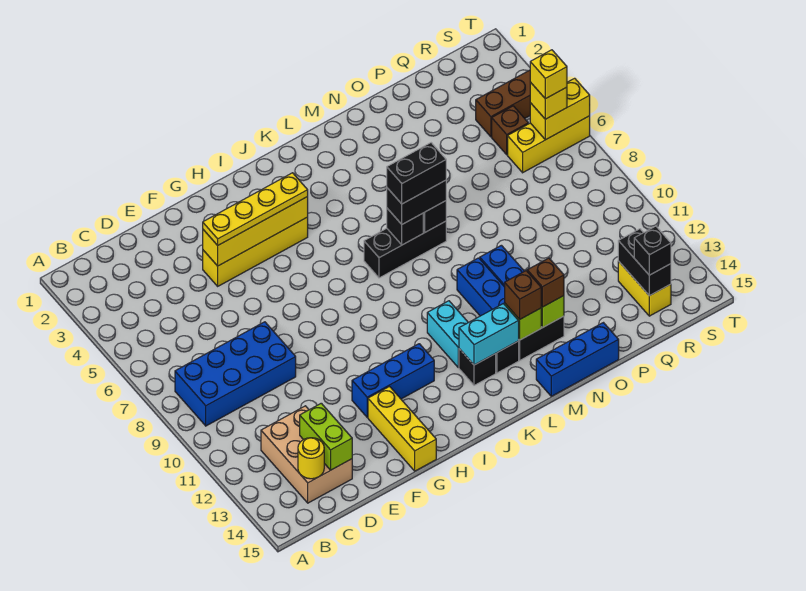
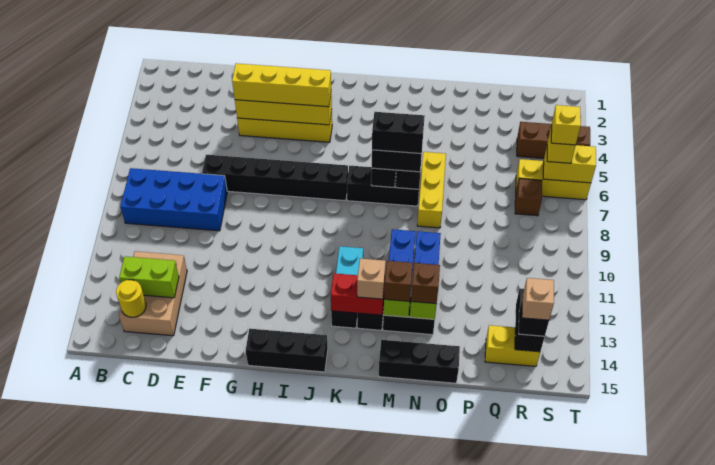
lime 1x2 brick [300,403,352,470] -> lime 1x2 brick turned to [119,256,179,298]
none -> black 1x6 brick [202,155,348,201]
yellow 1x4 plate [203,173,308,245] -> yellow 1x4 brick [232,63,331,107]
blue 1x3 brick [352,344,434,417] -> none
yellow 1x3 brick [368,387,436,471] -> yellow 1x3 brick moved to [417,152,446,228]
none -> black 1x3 brick [246,329,328,372]
cyan 1x2 brick [459,304,519,365] -> red 1x2 brick [331,273,385,315]
none -> tan 1x1 brick [357,259,386,299]
blue 1x3 brick [536,323,619,396] -> black 1x3 brick [379,340,460,383]
brown 1x1 brick [492,106,528,155] -> brown 1x1 brick moved to [515,178,542,216]
yellow 1x2 brick [618,261,671,316] -> yellow 1x2 brick turned to [485,325,540,366]
none -> tan 1x1 brick [522,278,554,320]

